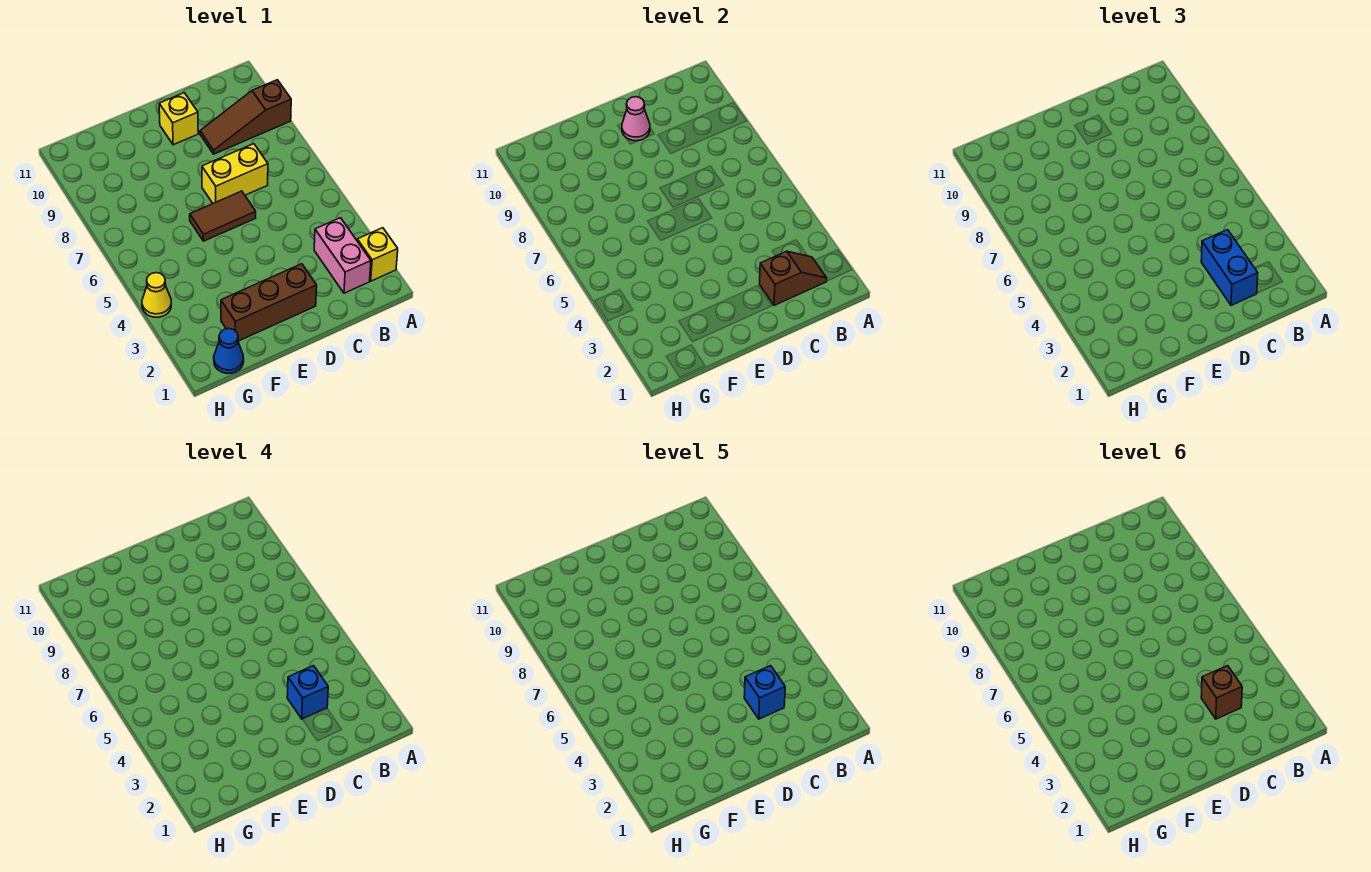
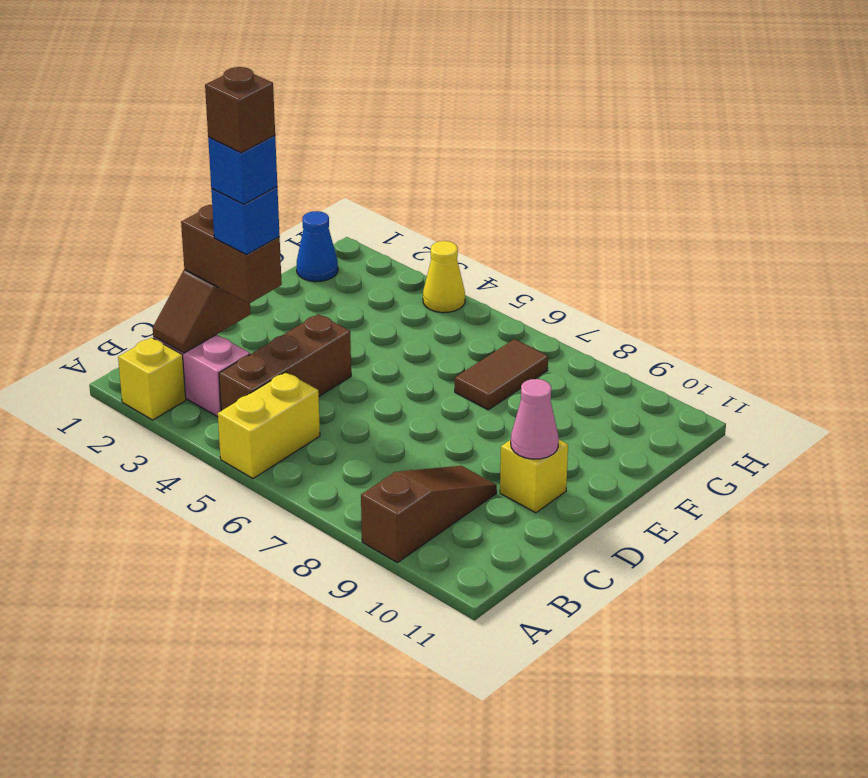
blue 1x2 brick [1201,230,1258,305] -> brown 1x2 brick [181,205,282,303]
yellow 1x2 brick [202,144,268,203] -> yellow 1x2 brick moved to [218,372,320,478]
brown 1x3 brick [221,264,317,341] -> brown 1x3 brick moved to [219,314,351,411]
brown 1x2 tile [190,191,256,241] -> brown 1x2 tile moved to [455,339,548,410]

